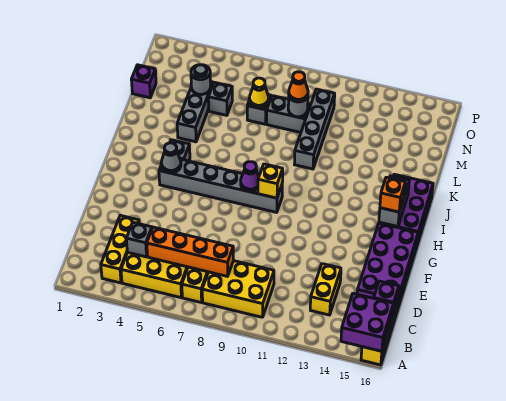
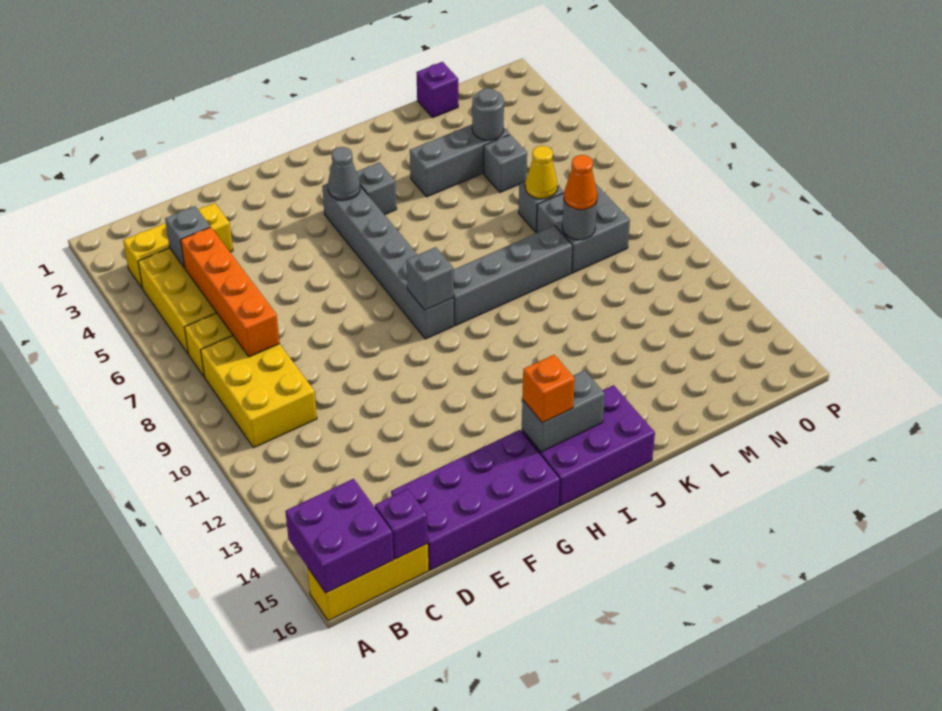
yellow 1x2 brick [310,264,341,315] -> none
purple 1x1 cone [241,162,259,192] -> none
yellow 1x1 brick [258,164,283,198] -> grey 1x1 brick [407,247,454,310]
grey 1x4 brick [294,89,335,169] -> grey 1x4 brick moved to [454,226,573,325]
grey 1x2 brick [267,96,310,132] -> grey 2x2 brick [536,183,630,273]

